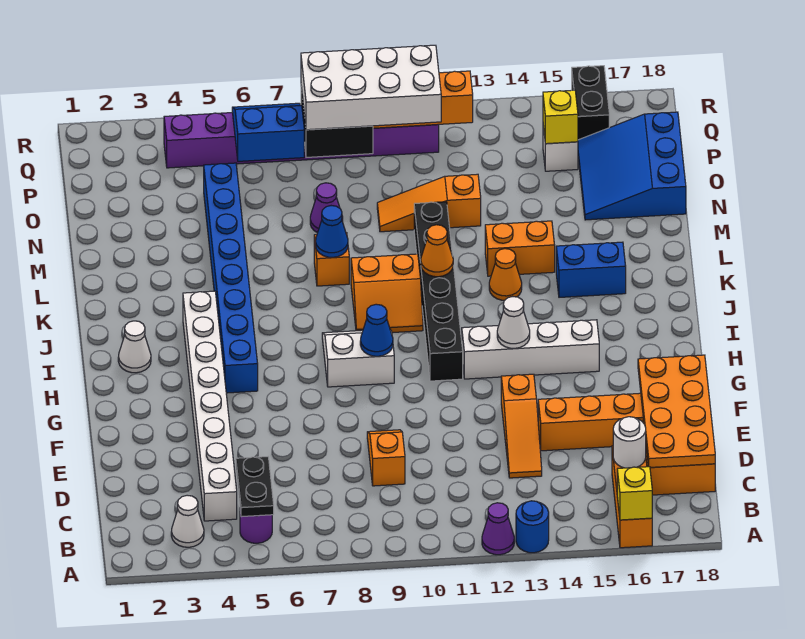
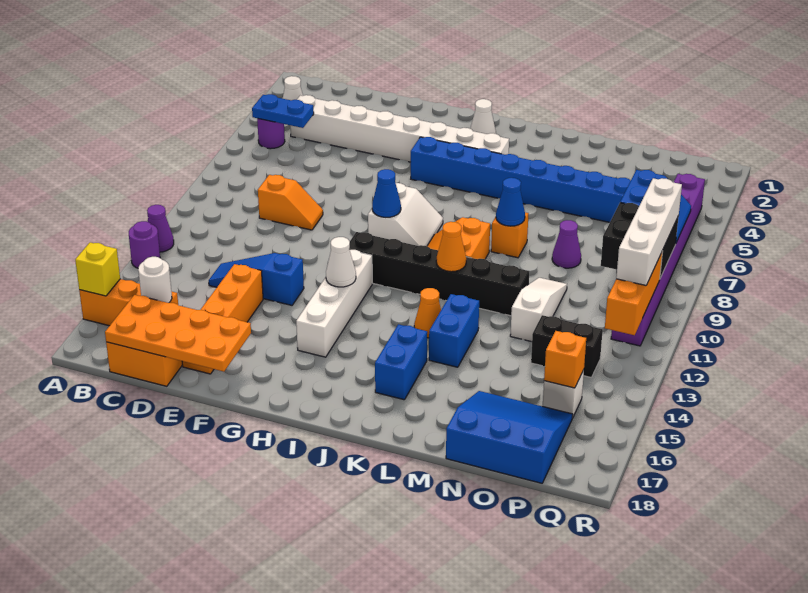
blue 1x1 round brick [516,501,549,553] -> purple 1x1 round brick [129,221,160,268]
black 1x2 plate [236,457,274,517] -> blue 1x2 plate [252,94,314,128]
orange 1x3 slope [501,374,542,478] -> blue 1x3 slope [209,253,304,305]
orange 1x2 brick [485,221,555,276] -> blue 1x2 brick [429,294,479,367]
orange 1x3 slope [377,174,481,232] -> white 1x3 slope [510,278,567,342]
white 2x4 brick [301,45,441,130] -> white 1x4 brick [616,178,682,285]
yellow 1x1 brick [543,90,578,144] -> orange 1x1 brick [544,331,586,388]
black 1x2 brick [572,66,609,140] -> black 1x2 brick moved to [531,315,603,377]

